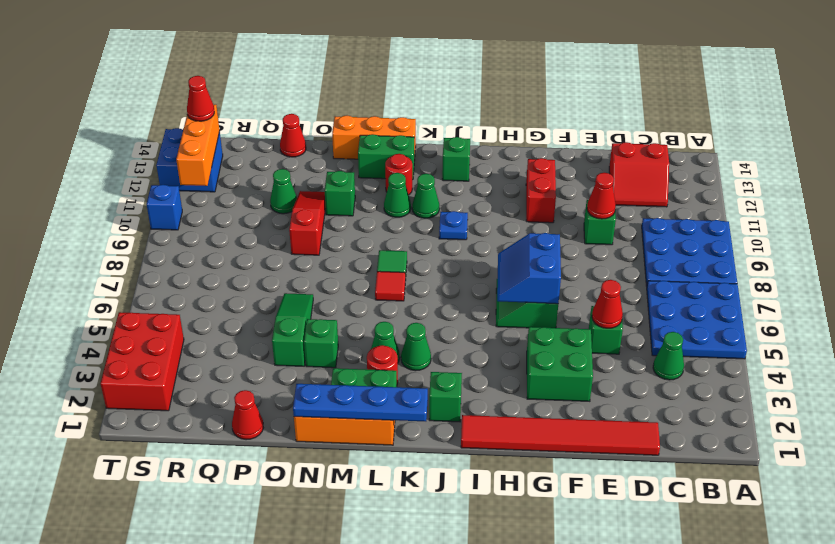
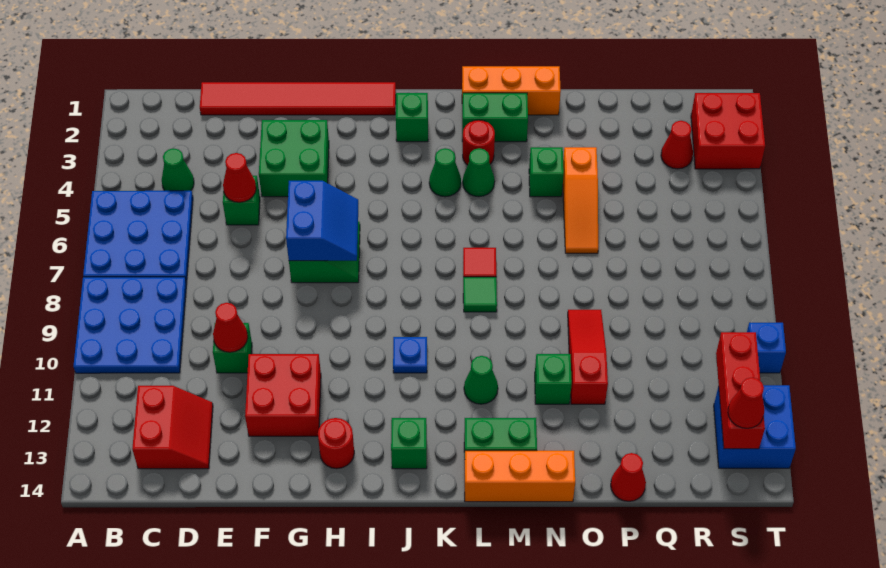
red 2x2 slope [609,142,669,207] -> red 2x2 slope turned to [132,386,213,469]
red 1x2 brick [526,158,556,223] -> red 2x2 brick [245,354,321,436]
blue 1x4 plate [293,384,428,421] -> none
green 1x1 cone [412,174,439,218] -> none
red 1x1 round brick [385,154,412,195] -> red 1x1 round brick moved to [318,418,354,469]
green 1x3 slope [272,293,313,366] -> orange 1x3 slope [563,147,598,253]
red 1x3 slope [289,191,326,255] -> red 1x3 slope turned to [568,310,608,404]
red 1x1 cone [232,390,263,440] -> red 1x1 cone moved to [661,121,693,169]
green 1x1 cone [270,169,297,214] -> none
red 2x3 brick [101,312,184,411] -> red 2x2 brick [691,93,765,169]
orange 1x3 brick [176,105,220,186] -> red 1x3 brick [716,332,765,449]

